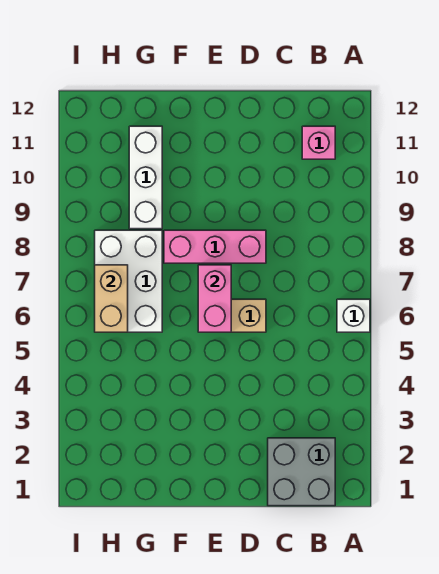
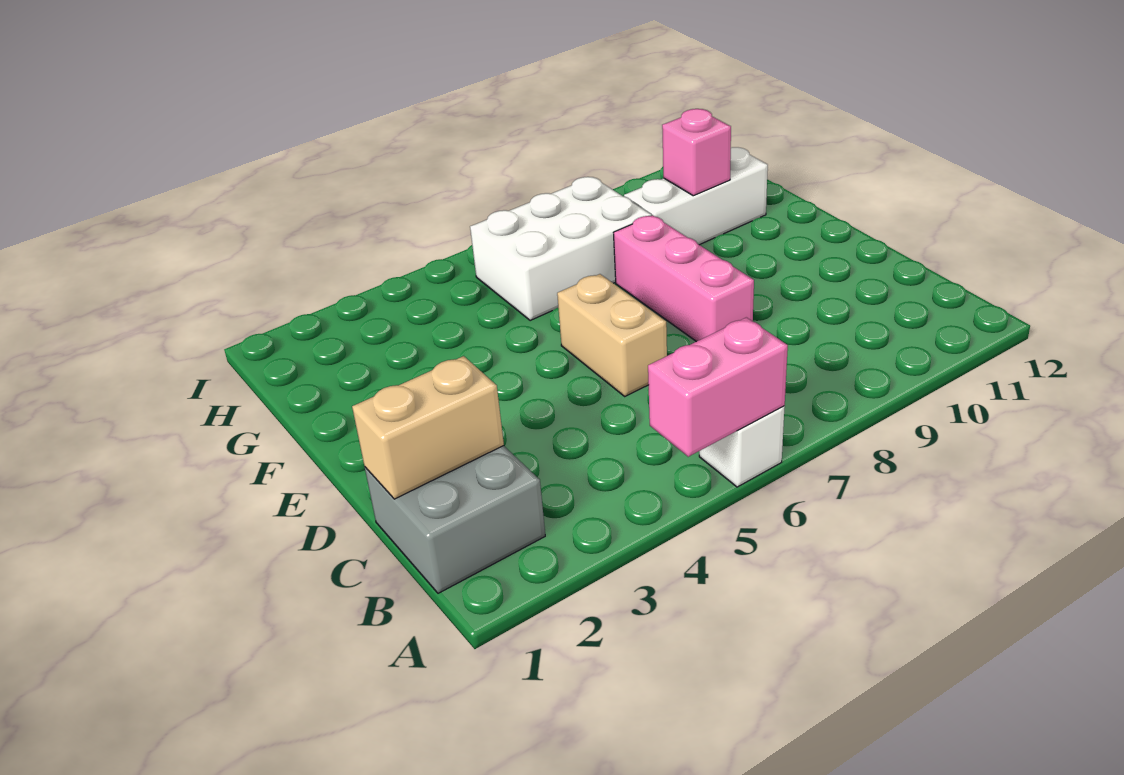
pink 1x1 brick [302,126,335,159] -> pink 1x1 brick moved to [662,109,731,196]
pink 1x2 brick [198,265,231,332] -> pink 1x2 brick moved to [648,317,788,457]
tan 1x2 brick [95,265,128,332] -> tan 1x2 brick moved to [352,356,504,499]

